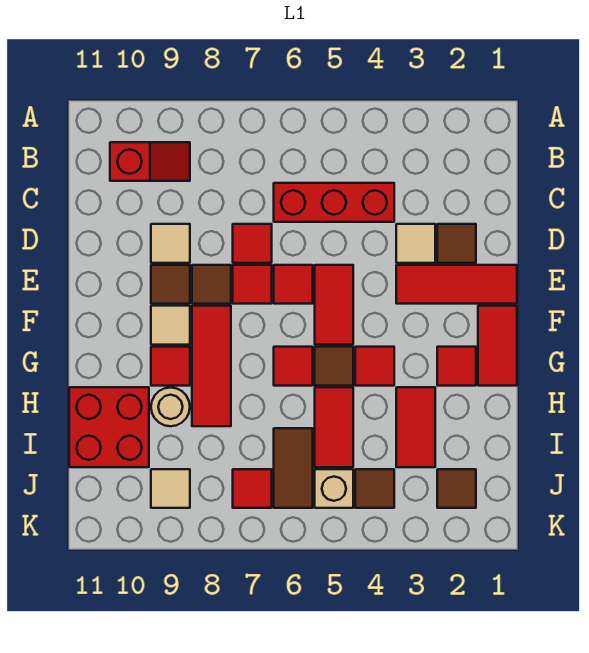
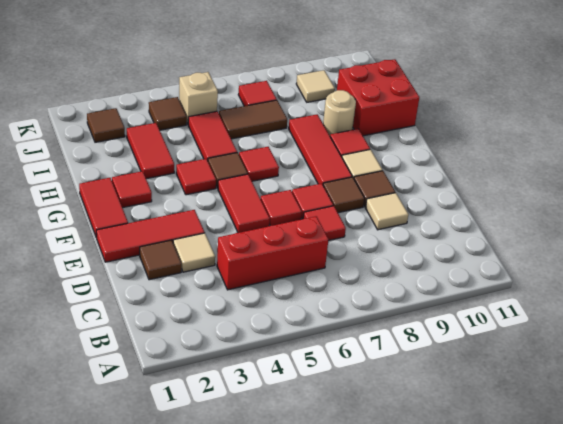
red 1x2 slope [110,142,190,181] -> none
brown 1x2 tile [274,428,313,508] -> brown 1x2 tile turned to [219,100,287,139]

